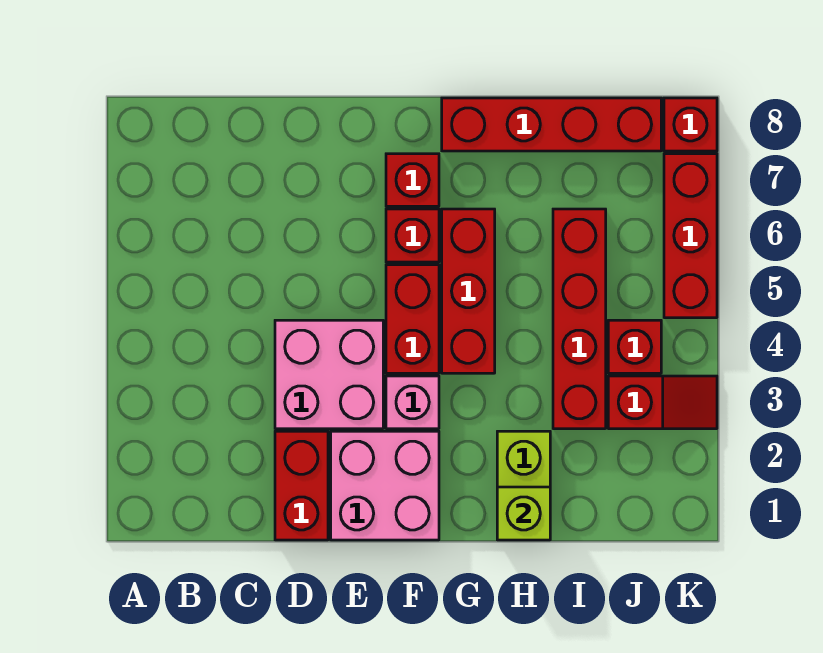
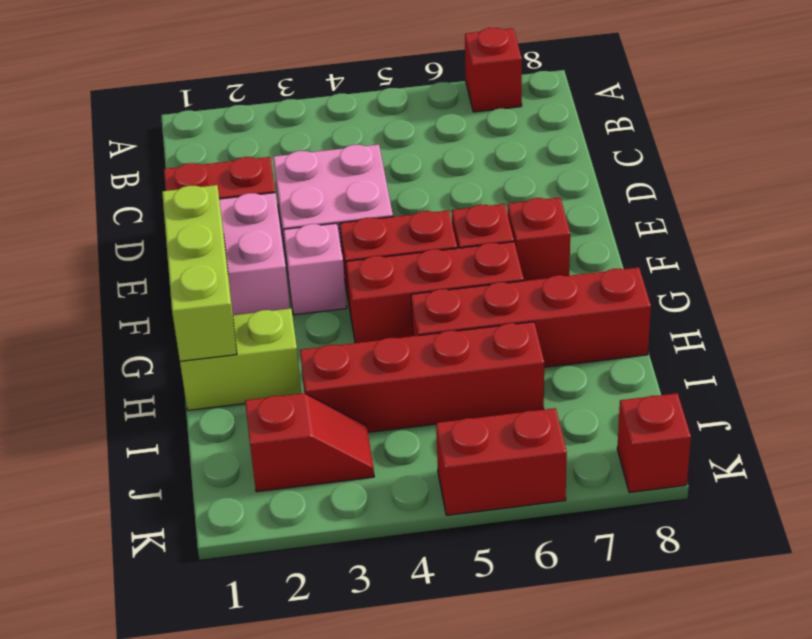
red 1x4 brick [442,98,661,151] -> red 1x4 brick turned to [411,267,651,367]
lime 1x1 brick [497,487,550,540] -> lime 1x3 brick [162,185,237,361]
red 1x2 slope [608,376,717,429] -> red 1x2 slope turned to [245,393,374,492]
red 1x1 brick [608,320,661,373] -> red 1x1 brick moved to [465,28,522,112]
red 1x3 brick [664,154,717,318] -> red 1x2 brick [436,408,567,515]

